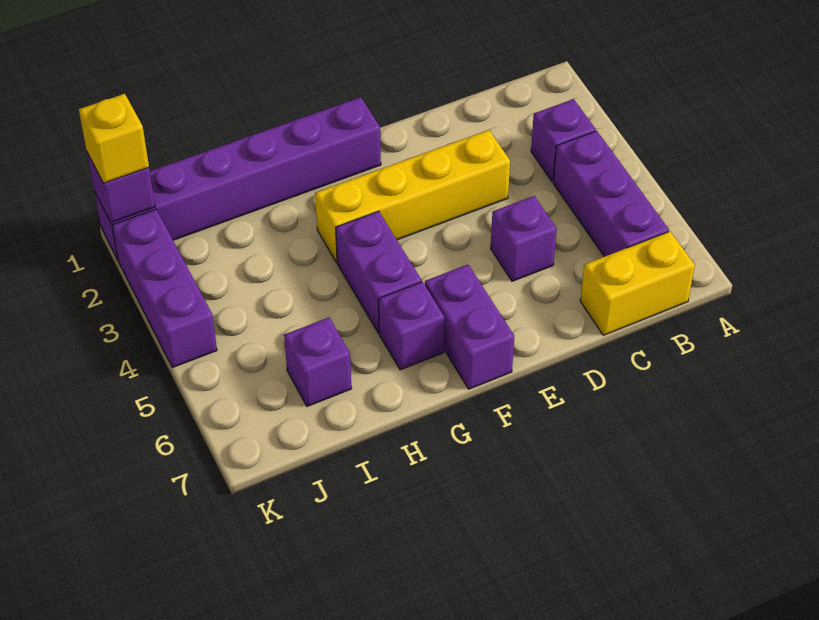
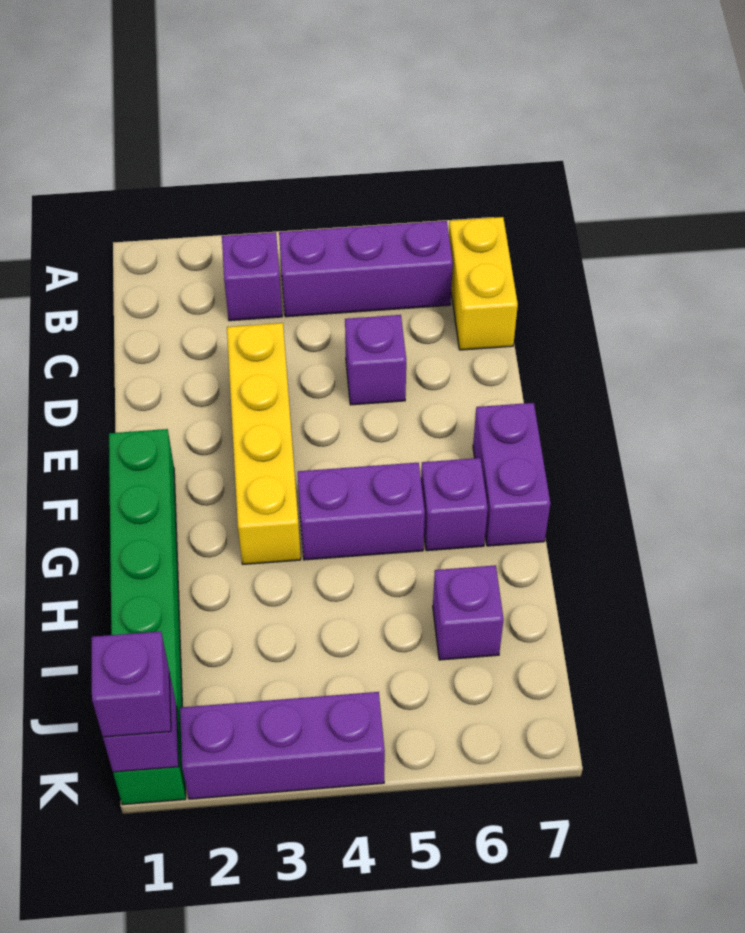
purple 1x6 brick [95,97,381,260] -> green 1x6 brick [109,429,186,805]
purple 1x2 brick [425,265,514,389] -> purple 1x2 brick turned to [473,403,550,546]
yellow 1x1 brick [79,94,149,183] -> purple 1x1 brick [92,631,171,737]

